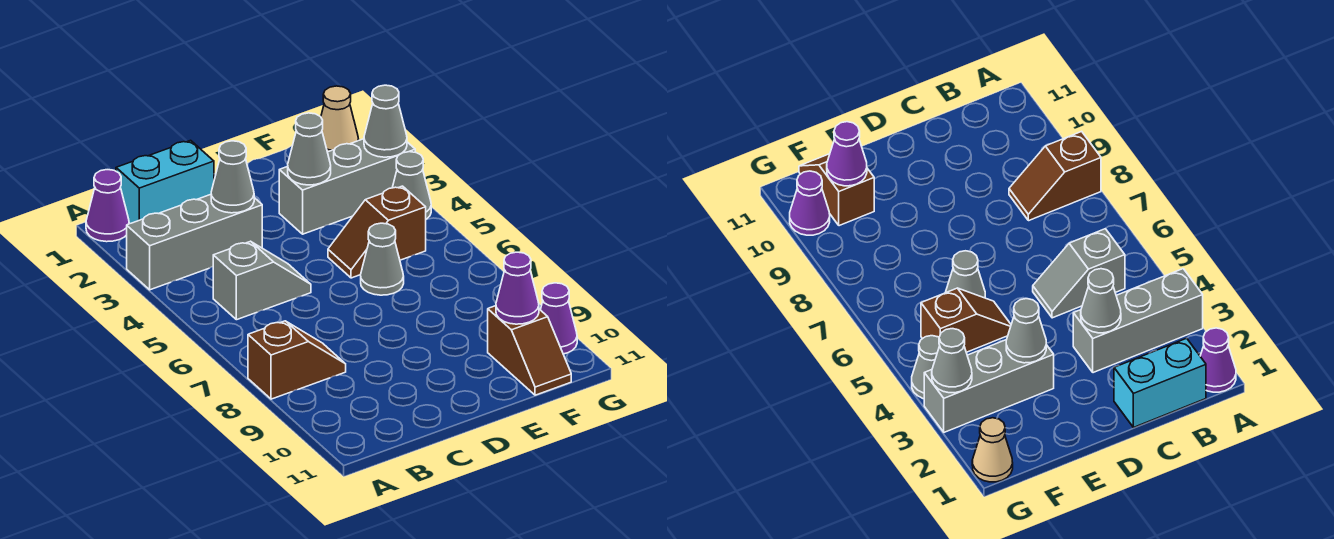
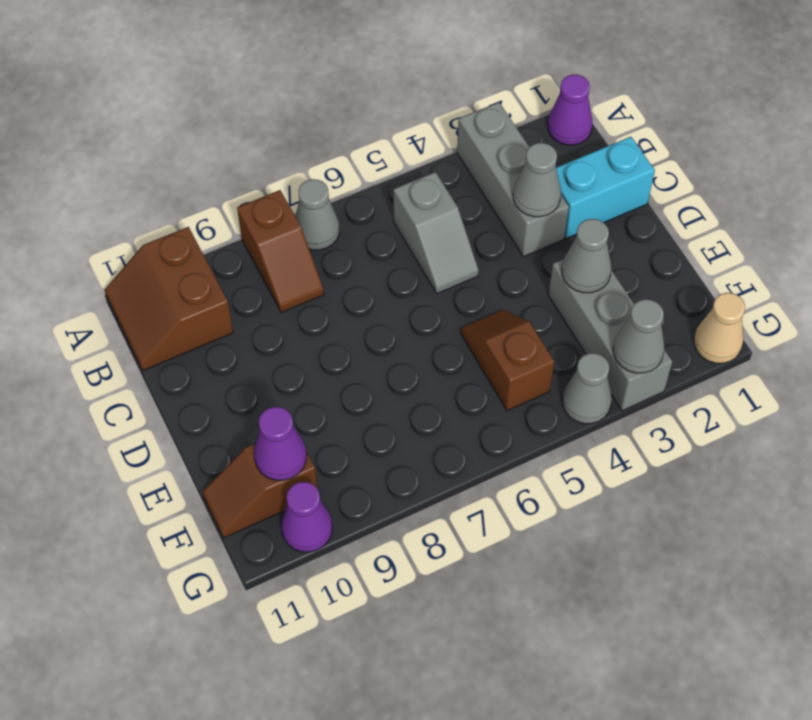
none -> brown 2x2 slope [105,227,233,370]
cyan 1x2 brick [116,140,214,224] -> cyan 1x2 brick turned to [556,137,655,238]
grey 1x1 cone [361,223,404,295] -> grey 1x1 cone moved to [295,179,339,250]

